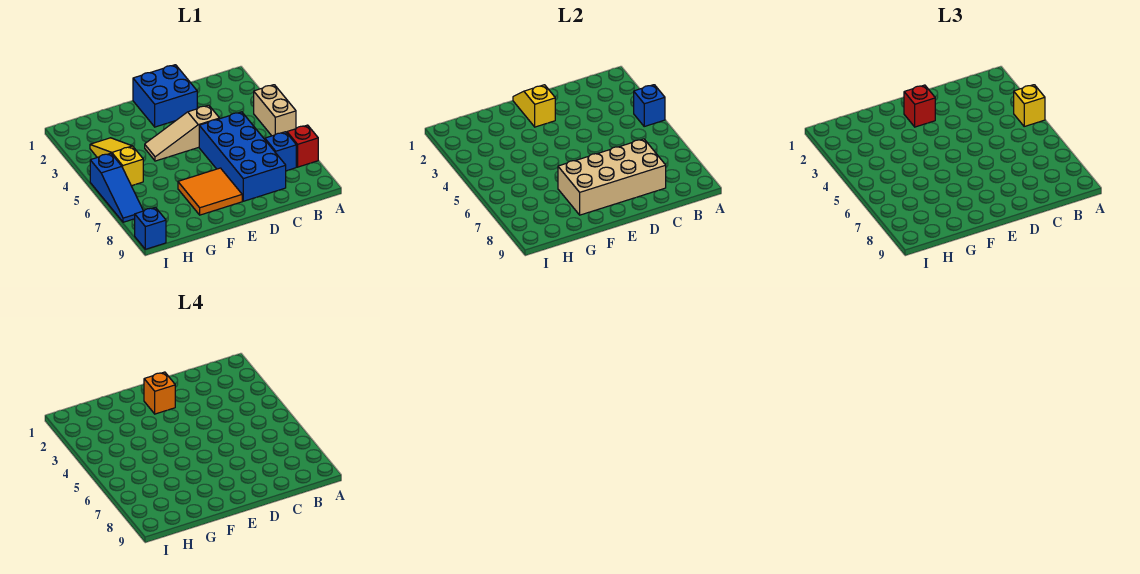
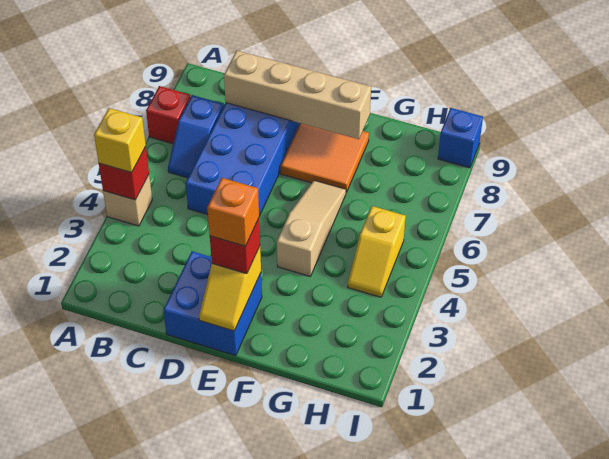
tan 1x2 brick [254,85,296,136] -> tan 1x1 brick [103,175,152,226]
blue 1x1 brick [634,85,665,126] -> red 1x1 brick [99,147,149,200]
tan 2x4 brick [558,139,666,215] -> tan 1x4 brick [224,50,371,139]
tan 1x3 slope [145,105,220,161] -> tan 1x3 slope turned to [277,180,346,276]
yellow 1x3 slope [90,138,143,186] -> yellow 1x2 slope [348,206,406,297]
blue 1x3 slope [90,153,143,222] -> none

